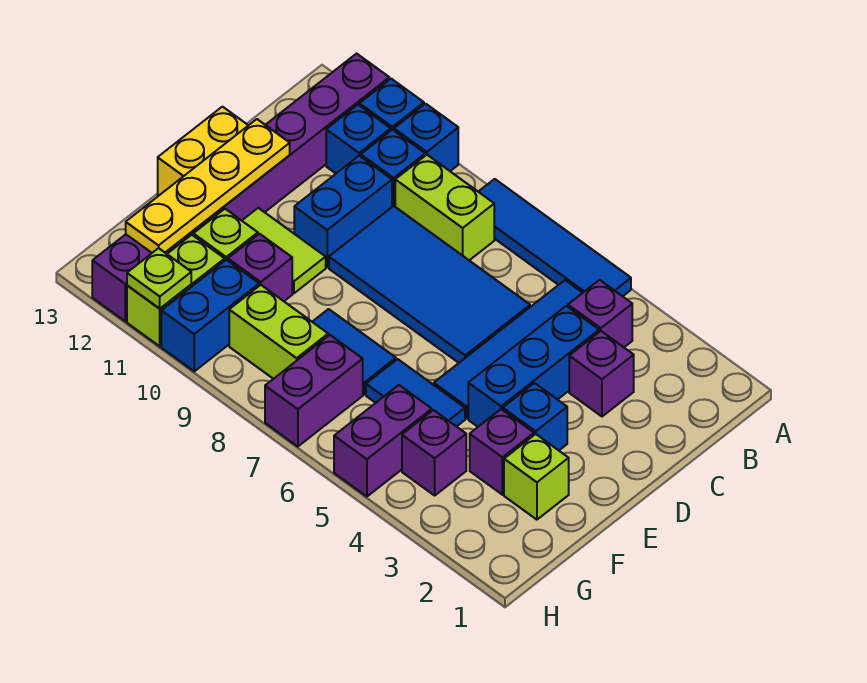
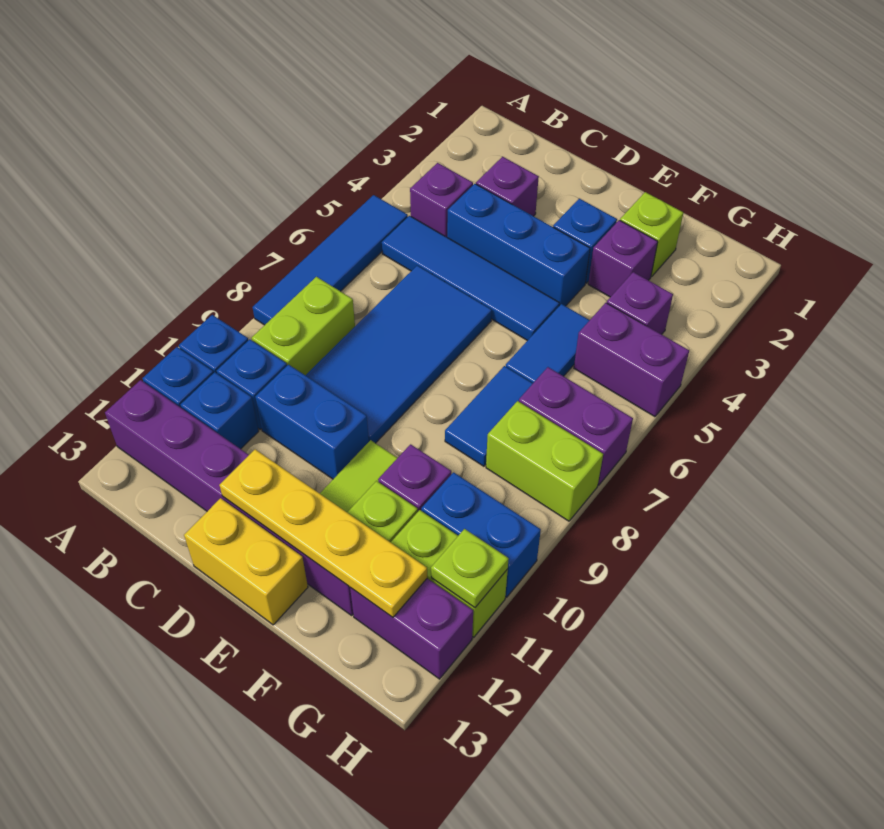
lime 1x2 brick [229,285,328,379] -> lime 1x2 brick turned to [486,401,603,521]

